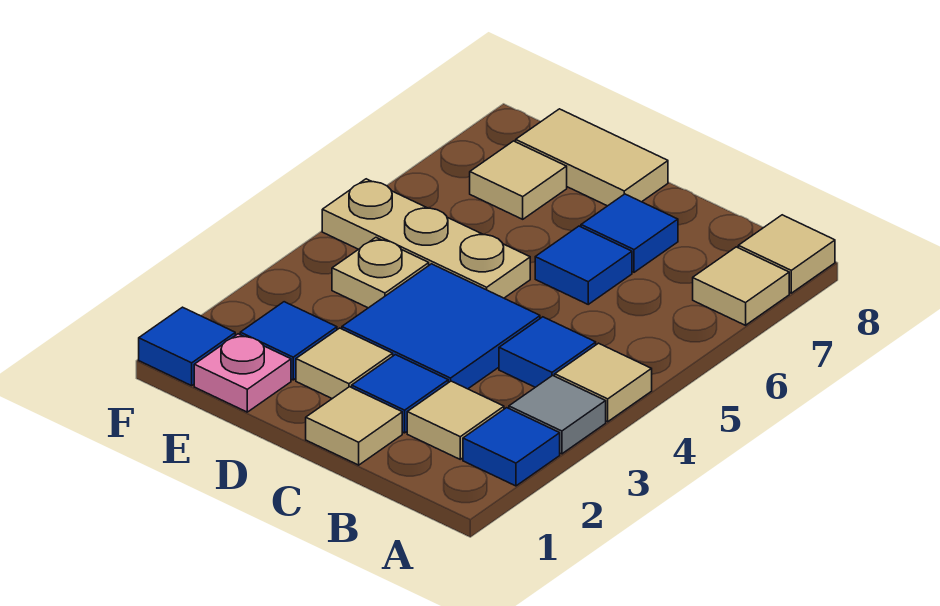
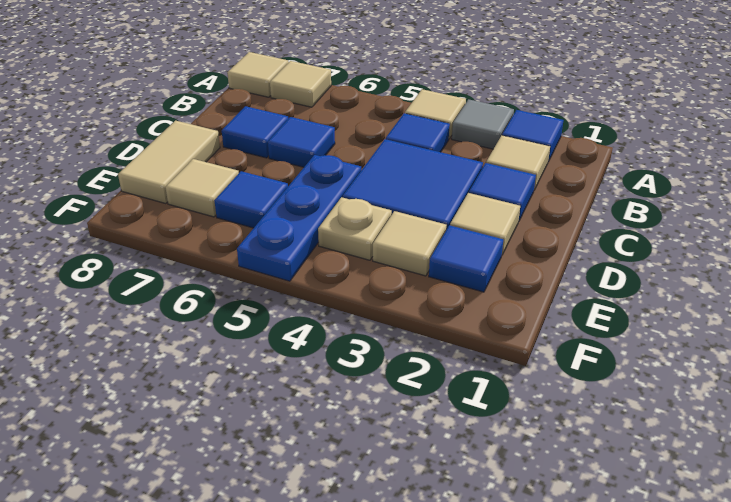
tan 1x1 tile [306,387,402,465] -> tan 1x1 tile moved to [373,211,447,276]
tan 1x3 plate [322,179,530,298] -> blue 1x3 plate [237,155,361,281]
pink 1x1 plate [194,334,291,412] -> none
blue 1x1 tile [139,307,235,386] -> blue 1x1 tile moved to [214,171,288,228]

